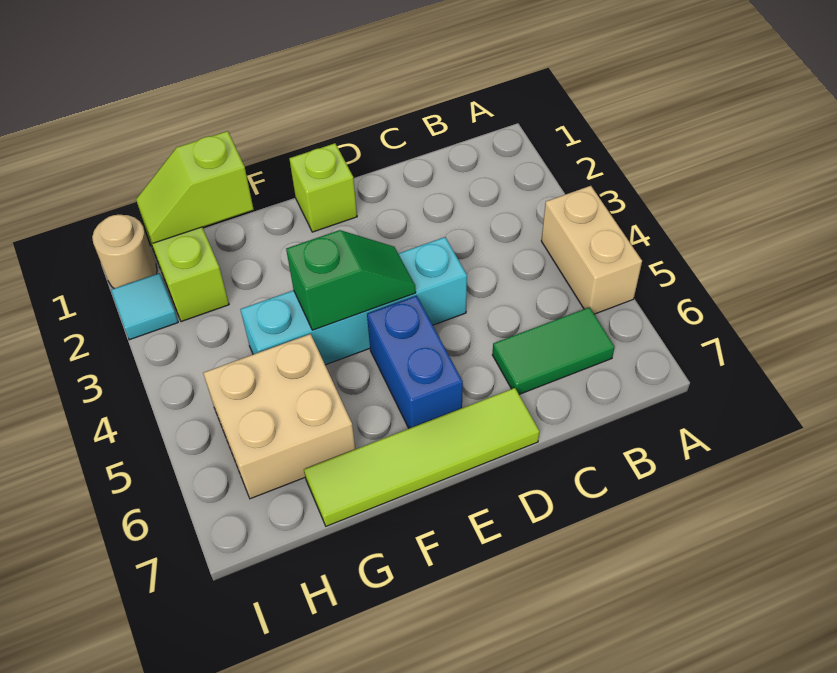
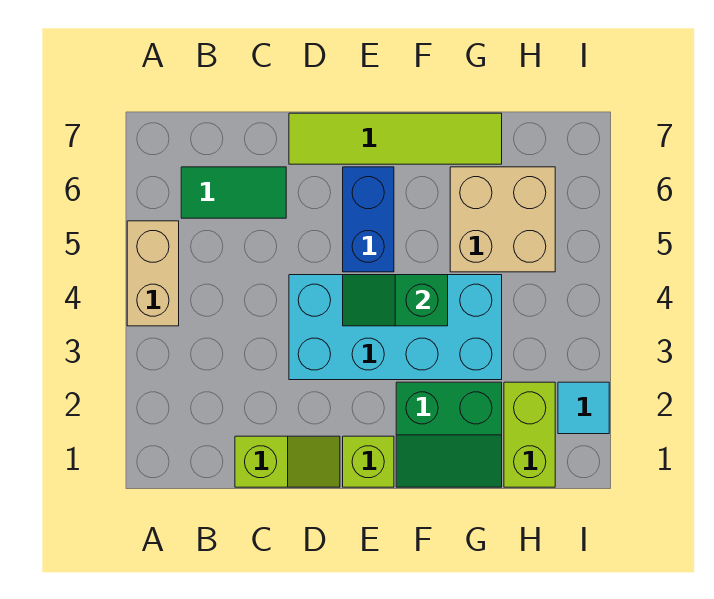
cyan 1x4 brick [240,237,467,365] -> cyan 2x4 brick [289,275,502,380]
none -> green 2x2 slope [396,382,502,487]
lime 1x2 slope [136,131,254,243] -> lime 1x2 slope moved to [235,436,340,487]
tan 1x1 round brick [92,215,157,288] -> none

